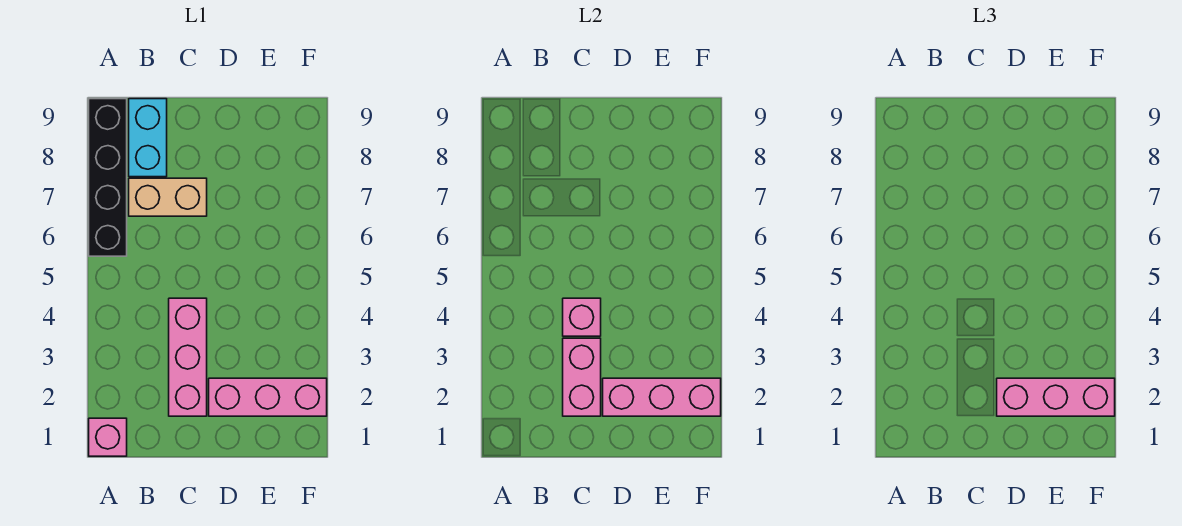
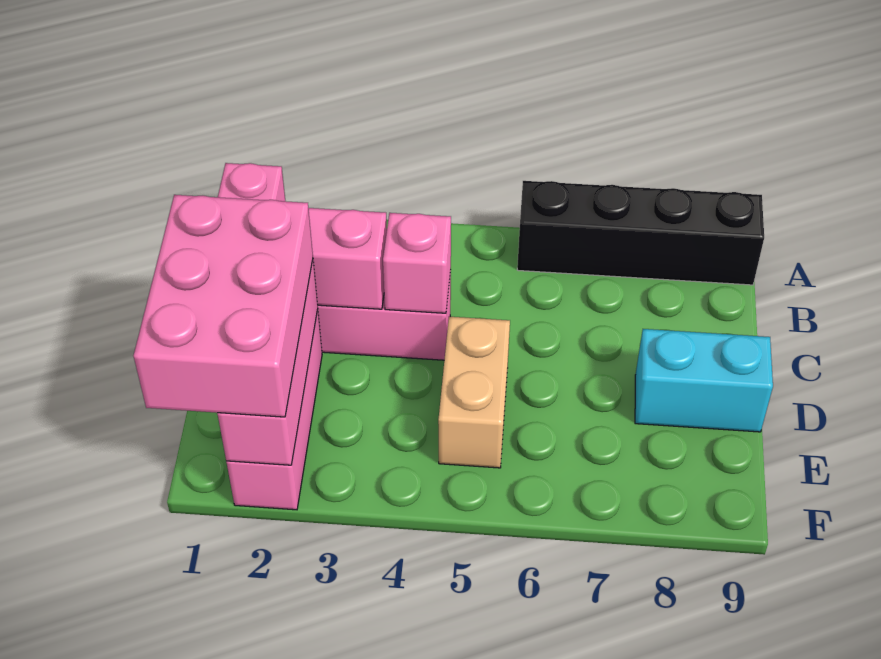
tan 1x2 brick [129,178,207,216] -> tan 1x2 brick moved to [438,317,510,468]
cyan 1x2 brick [129,99,167,177] -> cyan 1x2 brick moved to [635,329,773,432]
pink 1x3 brick [997,378,1115,416] -> pink 2x3 brick [134,195,313,417]

